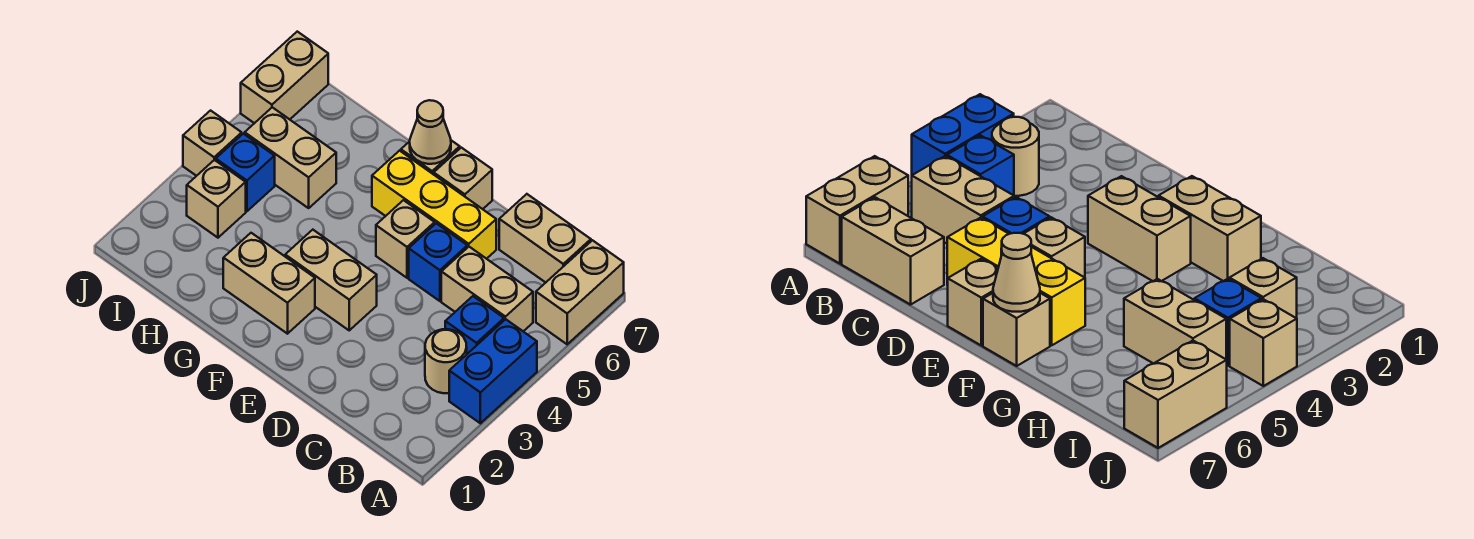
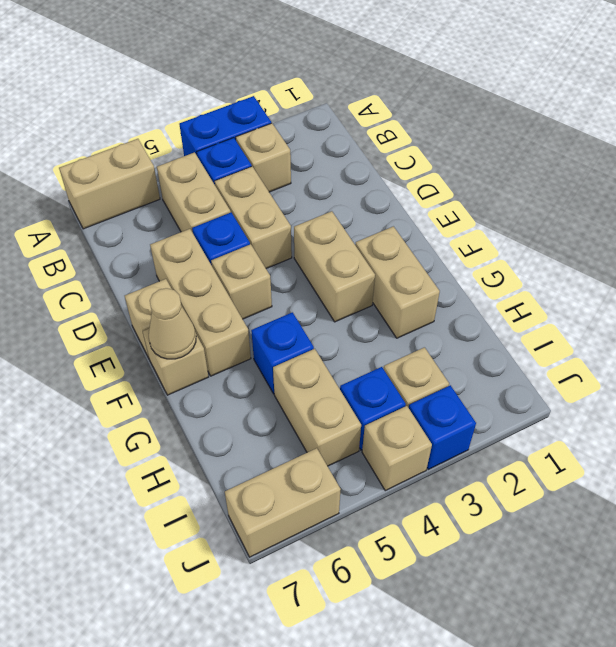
tan 1x1 round brick [425,329,467,393] -> tan 1x1 brick [236,123,291,192]
tan 1x2 brick [499,194,591,283] -> tan 1x2 brick moved to [215,167,292,269]
yellow 1x3 brick [372,151,496,259] -> tan 1x3 brick [150,229,251,376]
none -> blue 1x1 brick [251,312,314,394]
none -> blue 1x1 brick [409,385,476,469]

